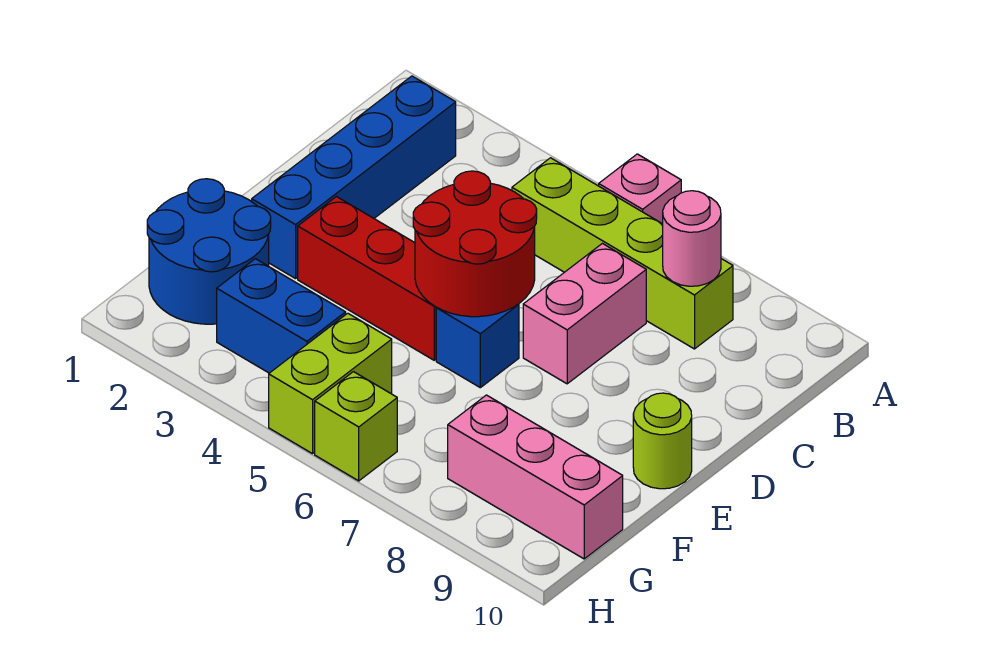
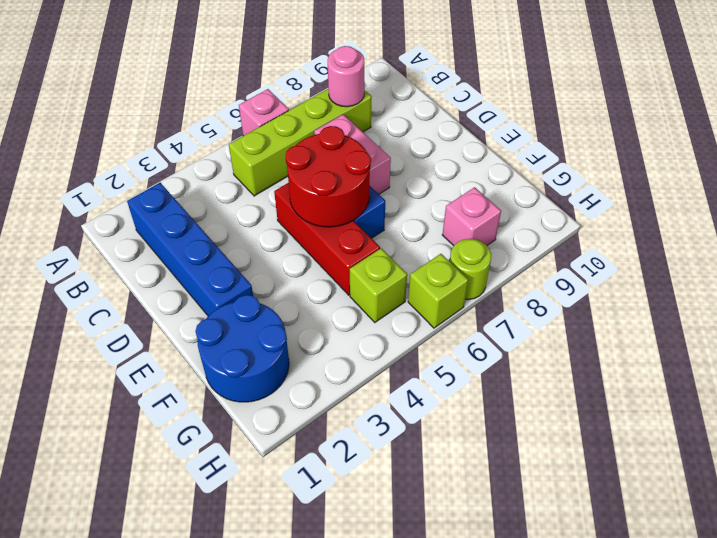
red 1x3 brick [298,197,437,360] -> red 1x3 brick turned to [274,183,380,295]
lime 1x1 round brick [633,393,692,489] -> lime 1x1 round brick moved to [450,239,491,300]
blue 1x2 brick [217,259,346,373] -> none
lime 1x2 brick [269,313,392,454] -> lime 1x1 brick [350,248,407,322]
pink 1x3 brick [448,395,623,559] -> pink 1x1 brick [442,187,501,246]

